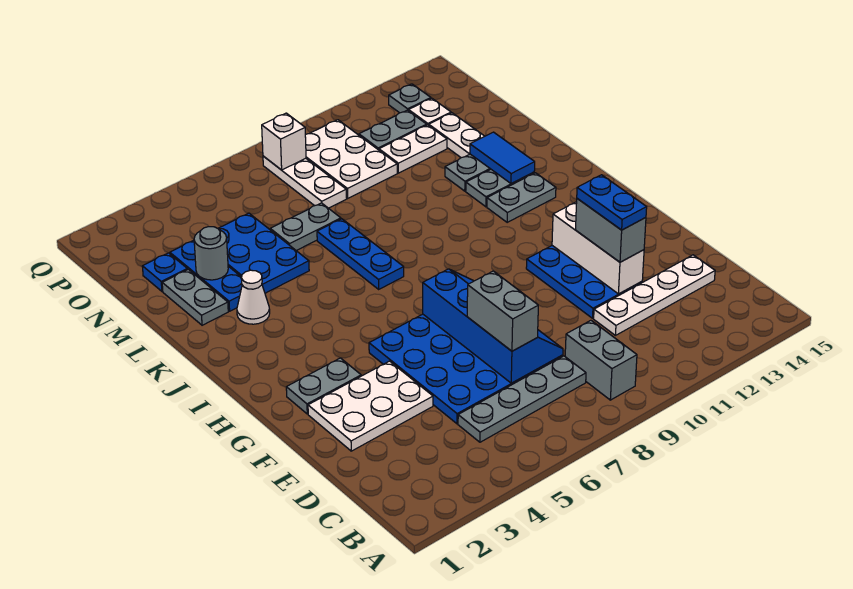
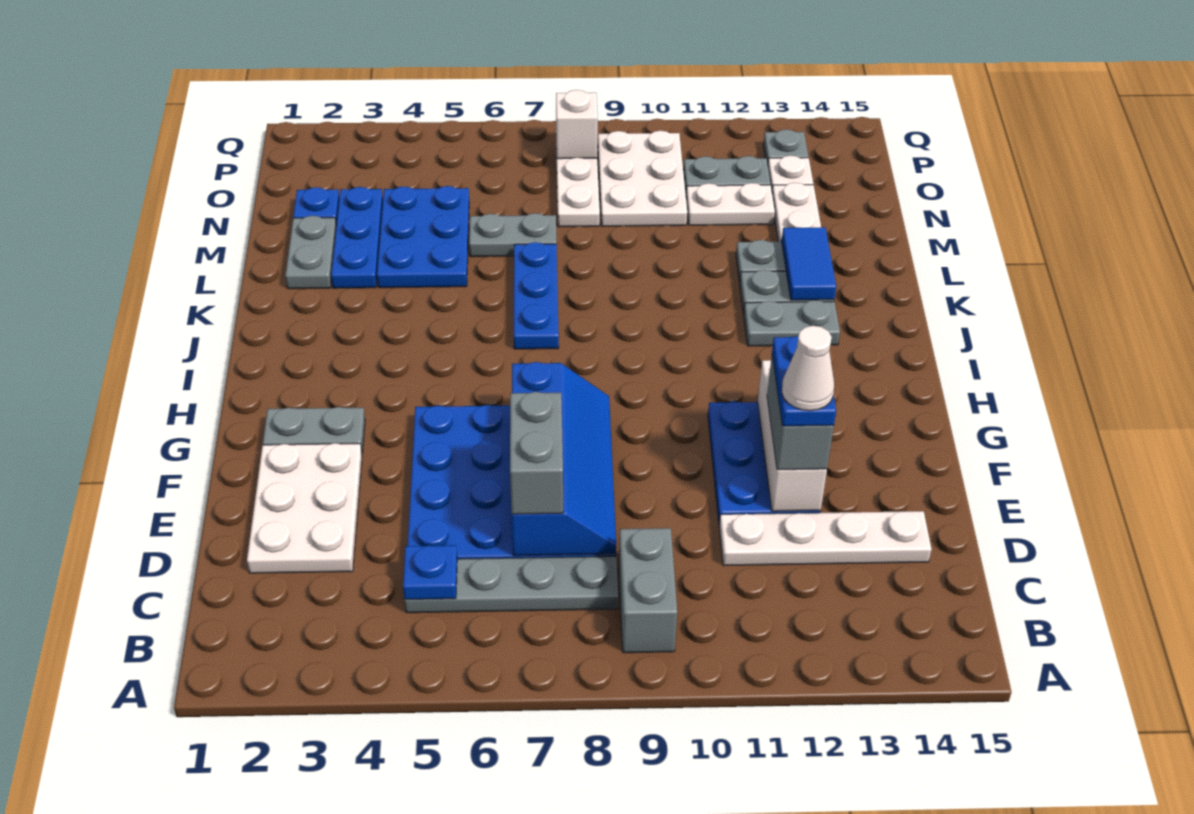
none -> blue 1x1 plate [403,545,457,599]
white 2x3 plate [308,361,433,451] -> white 2x3 plate turned to [247,443,362,573]
white 1x1 cone [237,270,270,324] -> white 1x1 cone moved to [782,326,834,411]
grey 1x1 round brick [194,227,228,280] -> none

